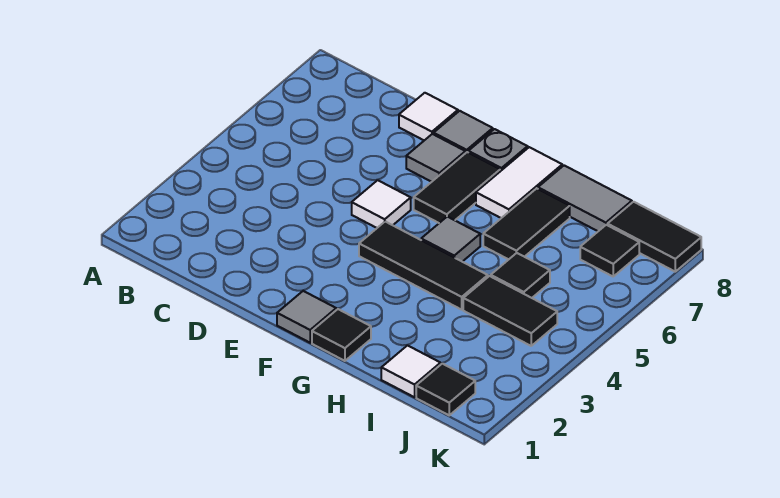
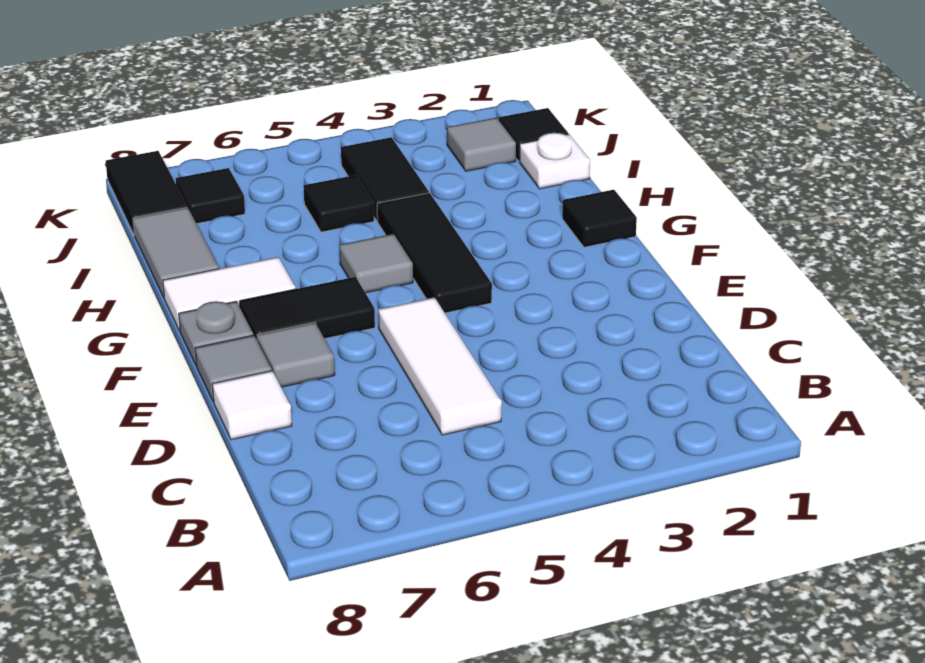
white 1x1 tile [352,180,411,228] -> white 1x3 tile [378,297,502,435]
grey 1x1 tile [277,291,336,343] -> grey 1x1 tile moved to [447,118,516,171]
black 1x2 tile [483,188,570,260] -> none
white 1x1 tile [381,346,441,397] -> white 1x1 plate [519,133,590,189]

